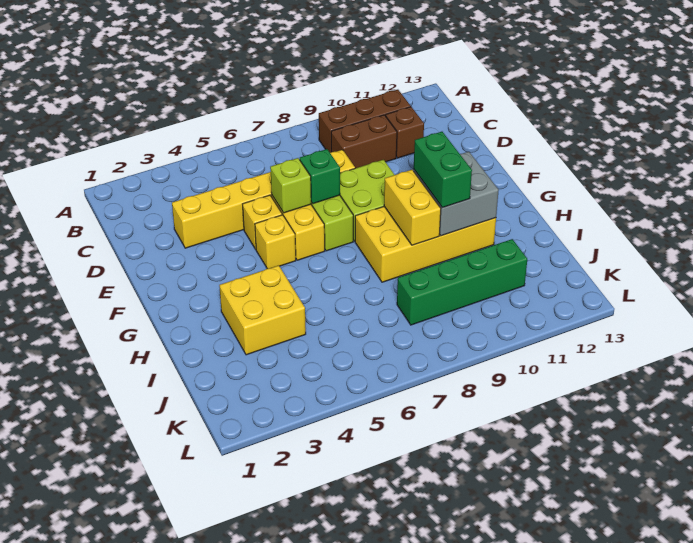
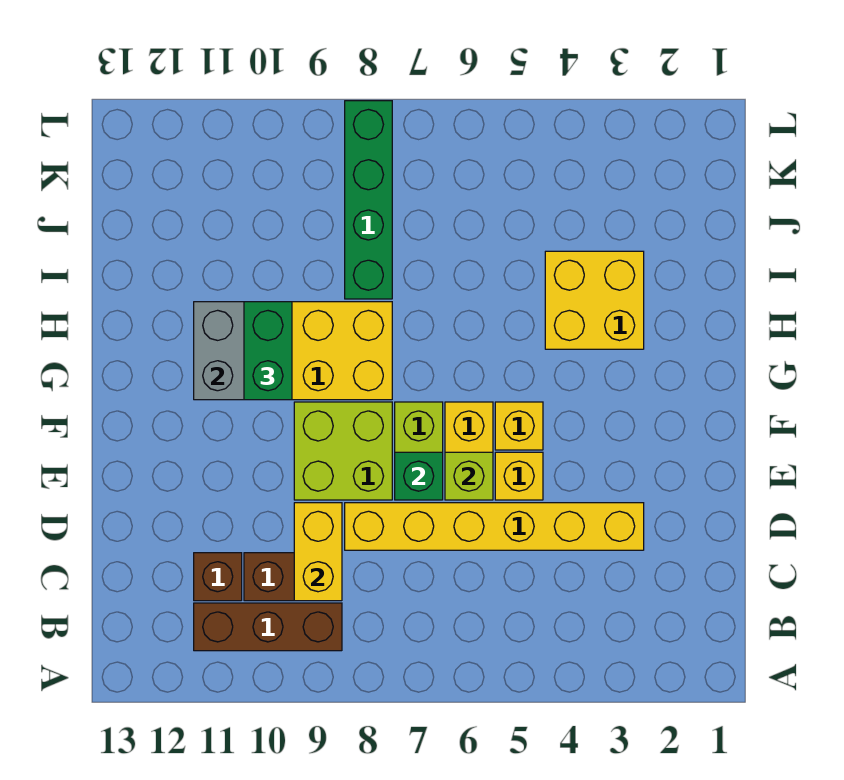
yellow 1x2 brick [384,170,441,245] -> yellow 1x2 brick moved to [294,503,342,601]
green 1x4 brick [397,239,527,325] -> green 1x4 brick turned to [345,101,392,299]

